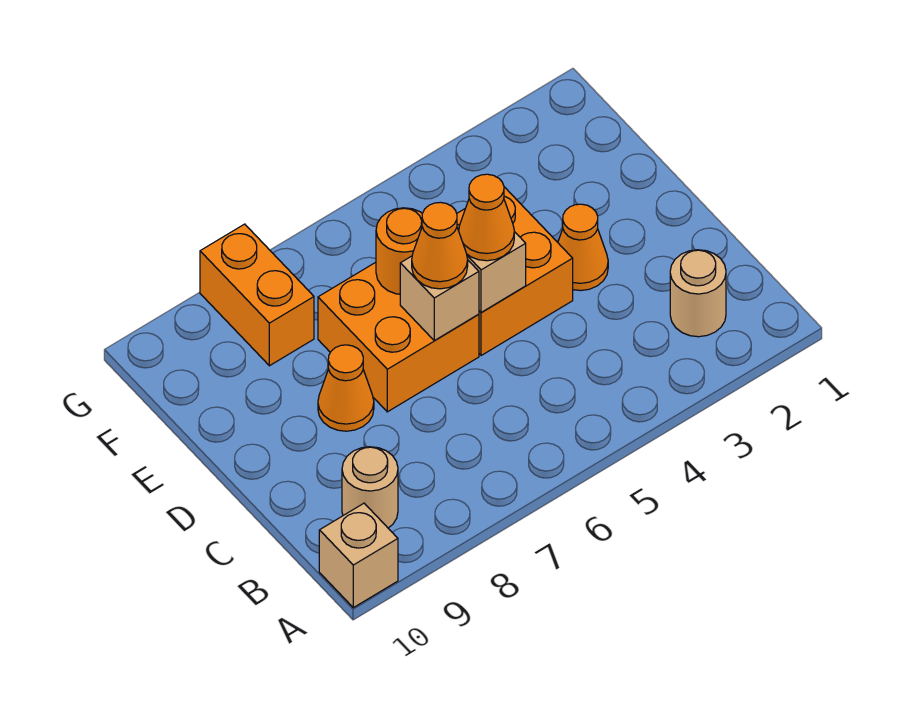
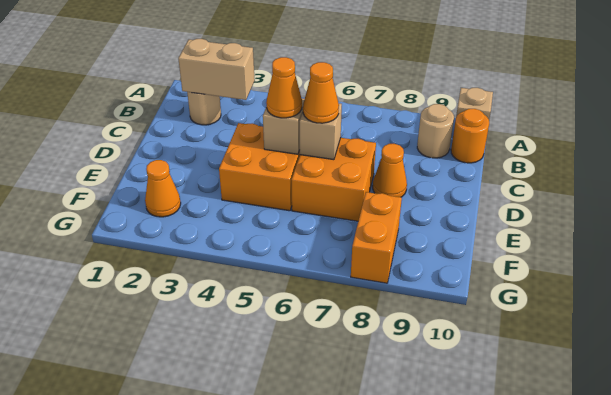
none -> tan 1x2 brick [178,39,255,100]
orange 1x1 cone [558,204,608,291] -> orange 1x1 cone moved to [145,160,181,217]
orange 1x1 round brick [376,208,422,294] -> orange 1x1 round brick moved to [451,109,489,163]

